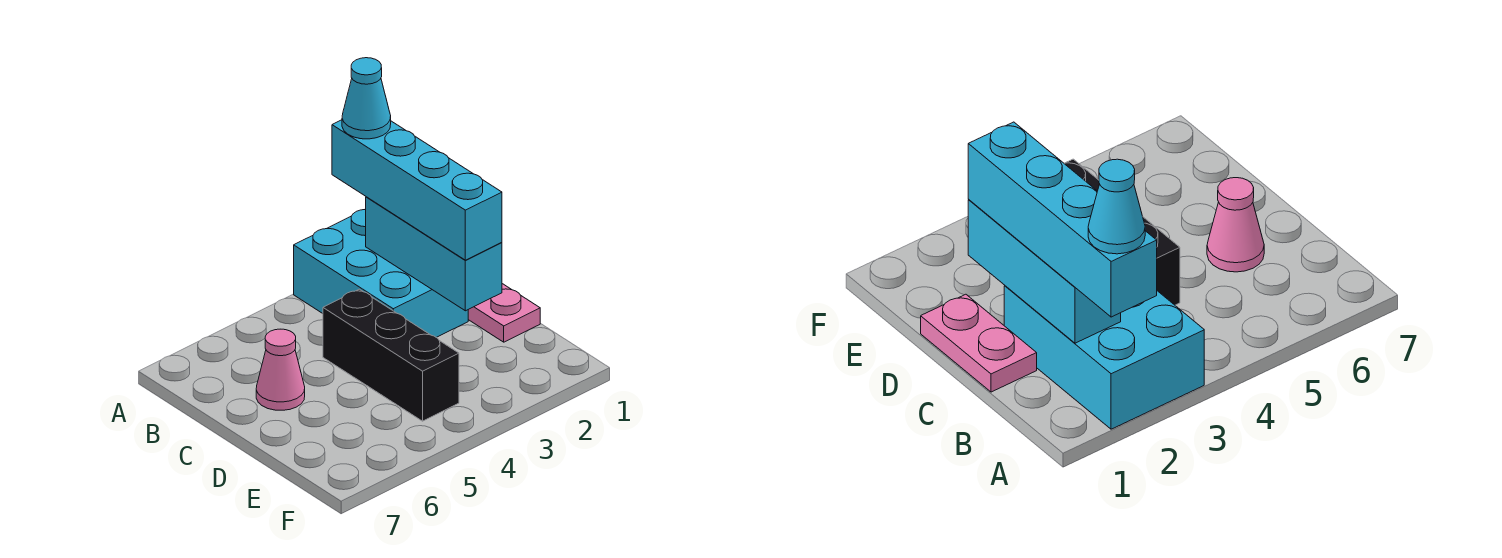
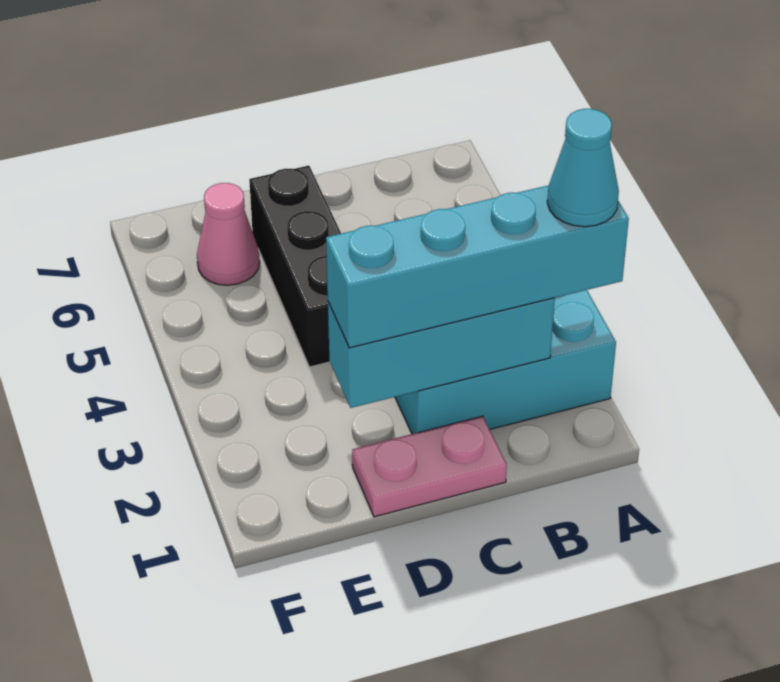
black 1x3 brick [323,289,459,421] -> black 1x3 brick turned to [249,166,341,367]
pink 1x1 cone [256,329,305,410] -> pink 1x1 cone moved to [197,183,260,285]

